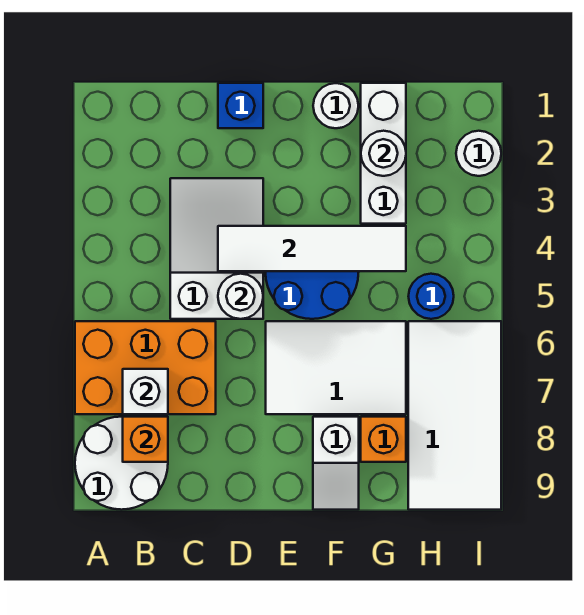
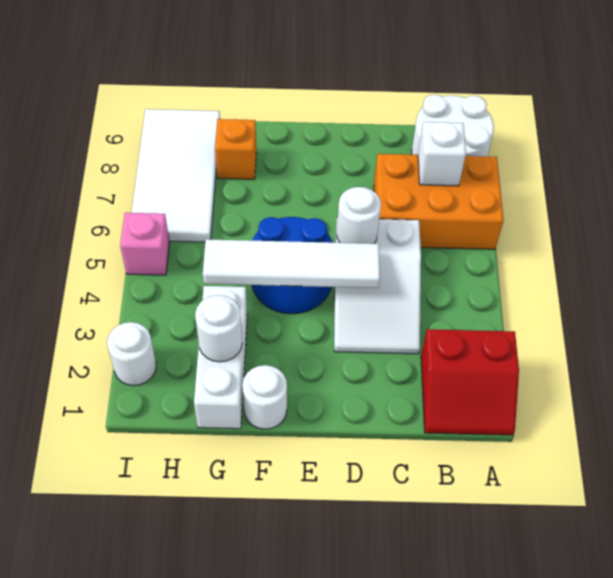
none -> red 2x2 slope [421,329,519,435]
orange 1x1 brick [123,417,168,462] -> none
blue 1x1 brick [218,83,263,128] -> none
white 2x3 tile [266,321,406,414] -> none
white 1x2 slope [313,417,359,510] -> none
blue 1x1 round brick [408,274,454,319] -> none
none -> pink 1x1 brick [120,213,170,275]

